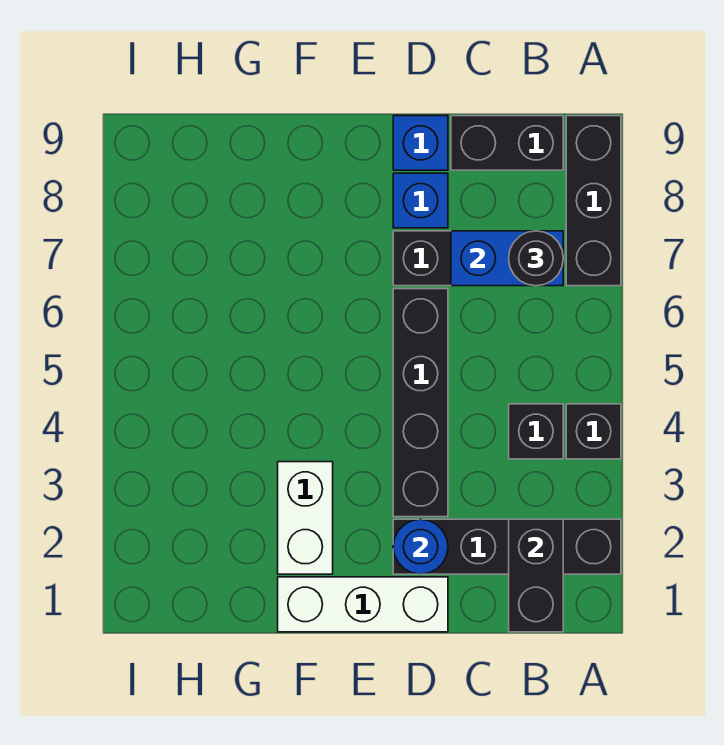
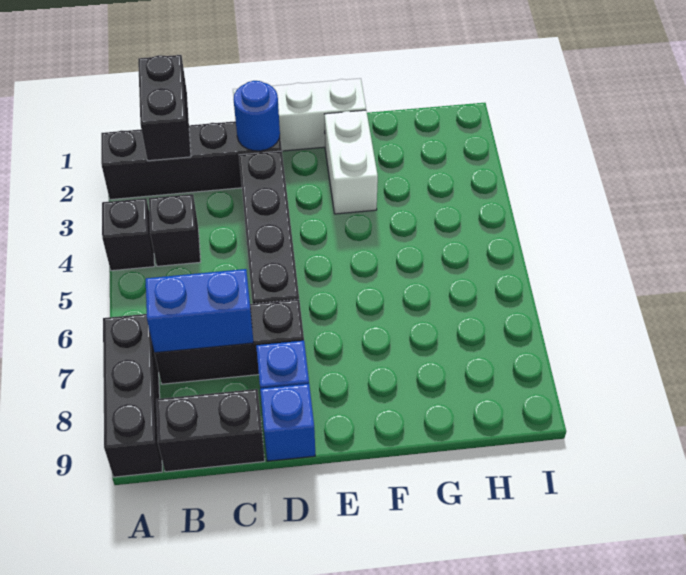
black 1x1 round brick [509,231,563,286] -> none

